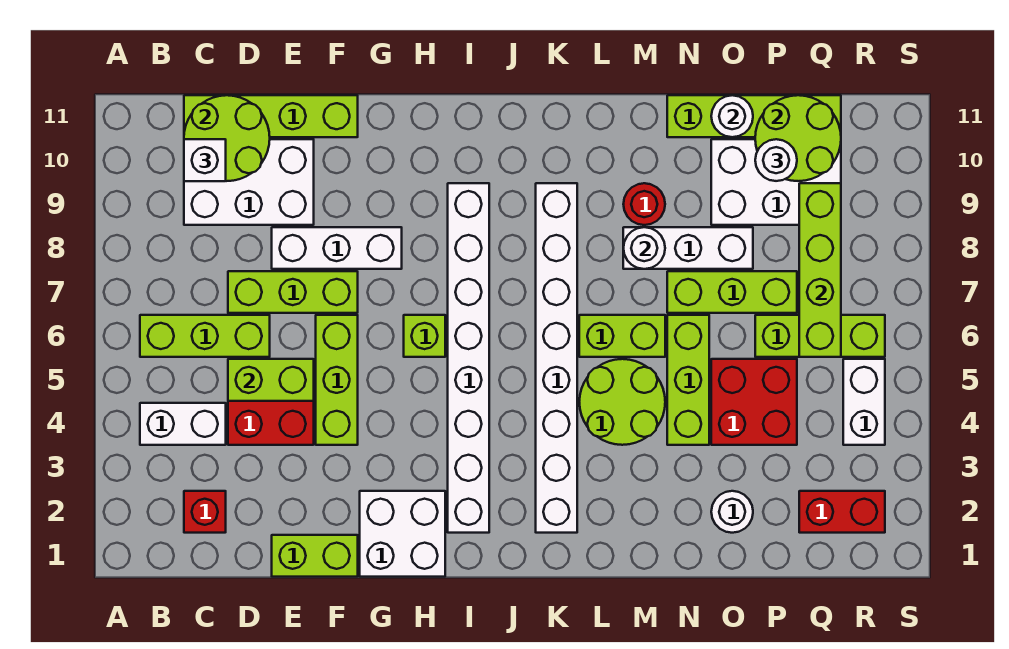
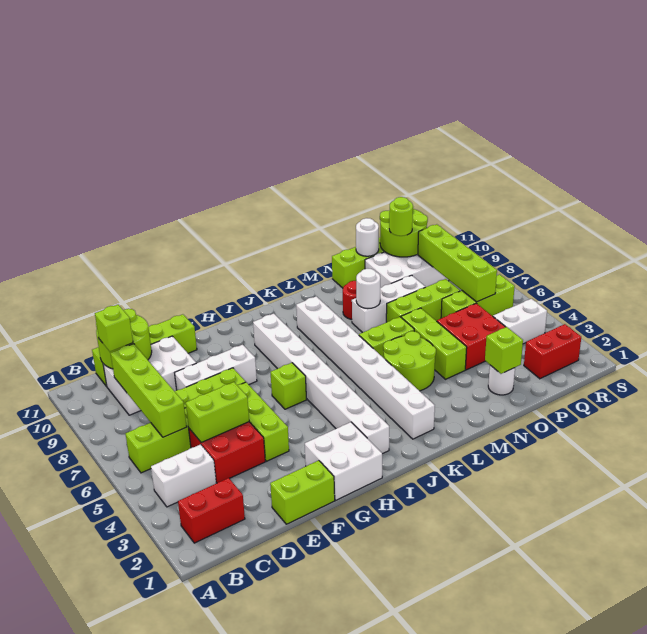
red 1x1 brick [184,491,226,533] -> red 1x2 brick [178,478,245,543]
none -> lime 1x4 brick [111,344,187,437]
white 1x1 brick [184,139,226,181] -> lime 1x1 brick [95,305,133,352]
none -> lime 1x1 brick [485,327,523,374]
white 1x1 round brick [755,139,797,181] -> lime 1x1 round brick [389,197,413,236]
white 1x2 brick [843,359,885,445] -> white 1x2 brick turned to [493,299,547,344]

